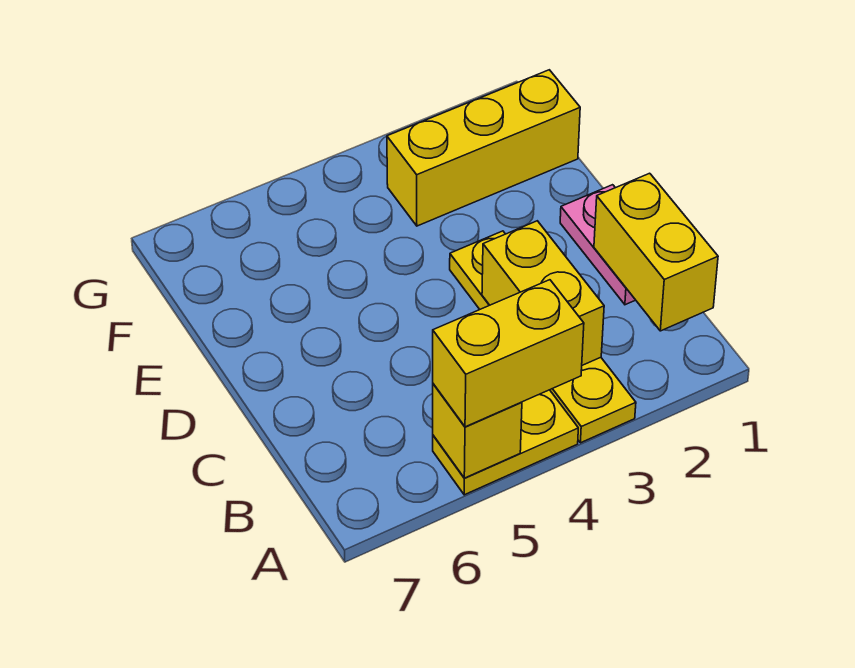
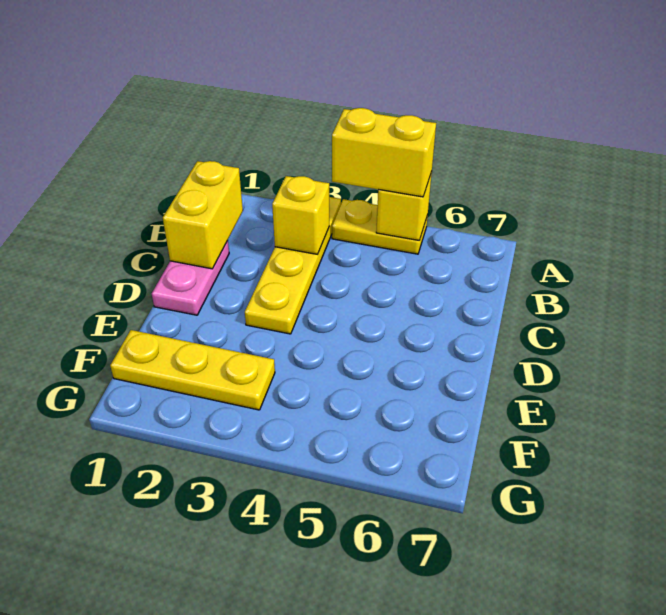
yellow 1x2 brick [482,221,604,365] -> yellow 1x1 brick [272,176,329,254]
yellow 1x3 brick [387,70,580,226] -> yellow 1x3 plate [110,330,275,410]

